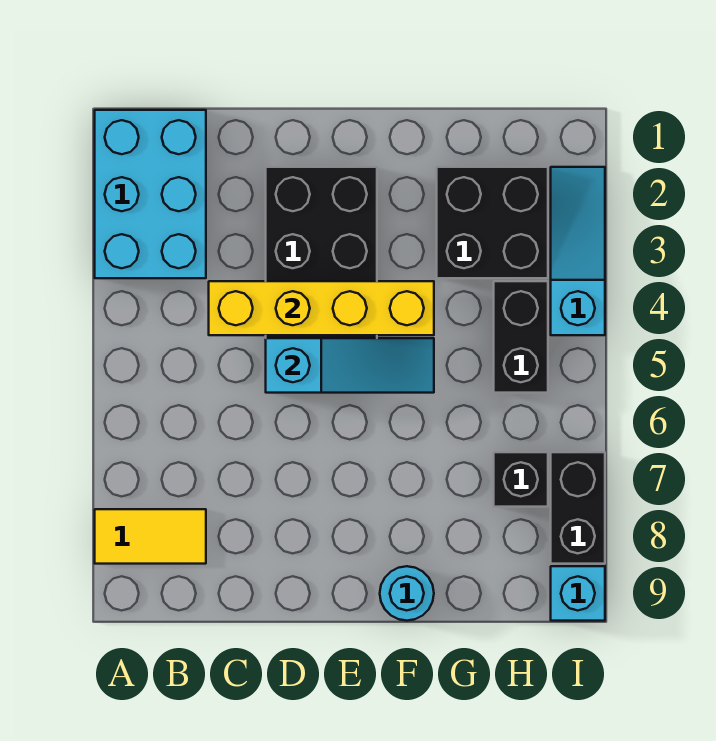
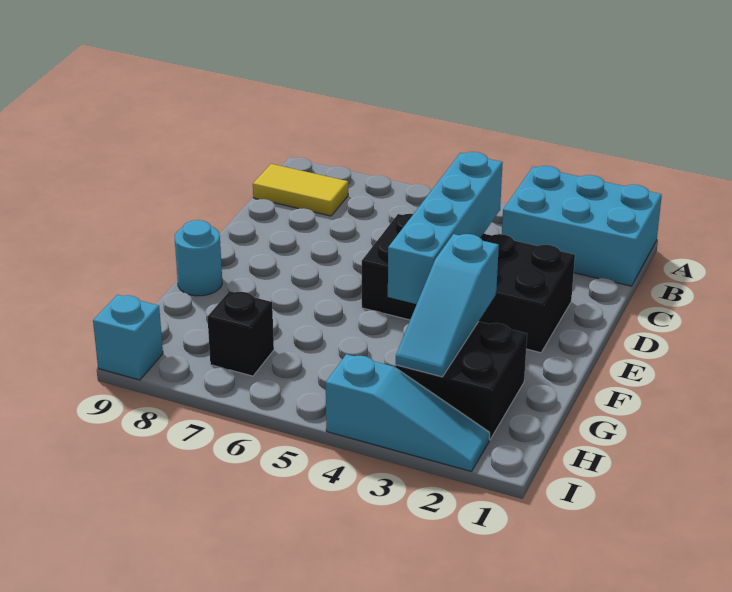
yellow 1x2 tile [95,509,206,564] -> yellow 1x2 tile turned to [253,164,348,216]
yellow 1x4 brick [209,281,434,335] -> cyan 1x4 brick [388,152,503,304]
cyan 1x3 slope [266,338,434,393] -> cyan 1x3 slope moved to [396,234,499,377]
black 1x2 brick [494,281,548,393] -> none
black 1x2 brick [551,452,605,564] -> none

